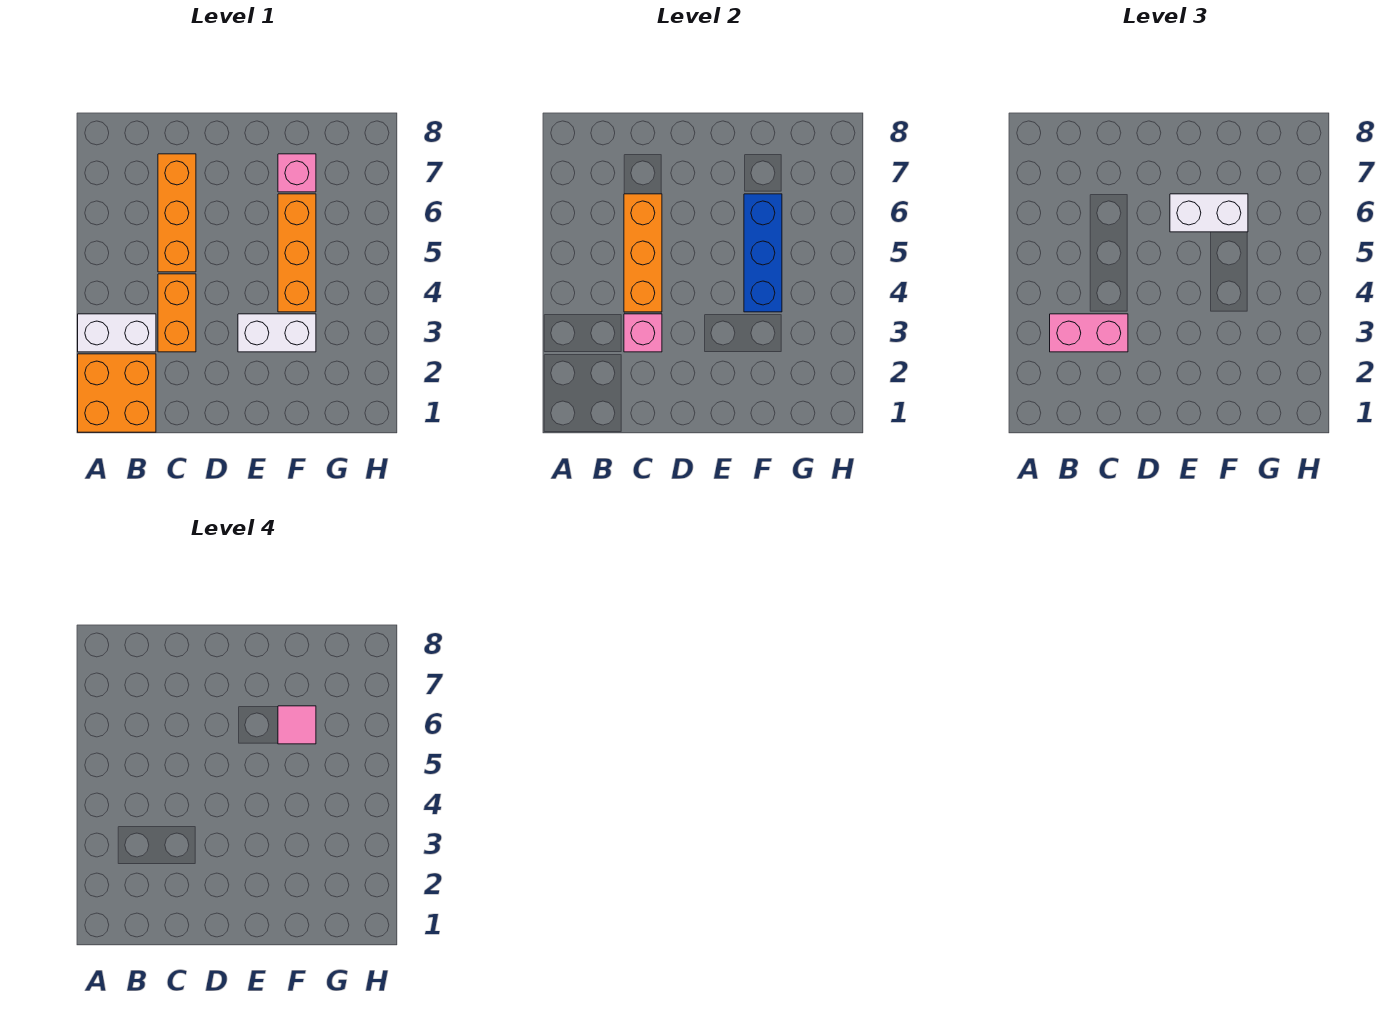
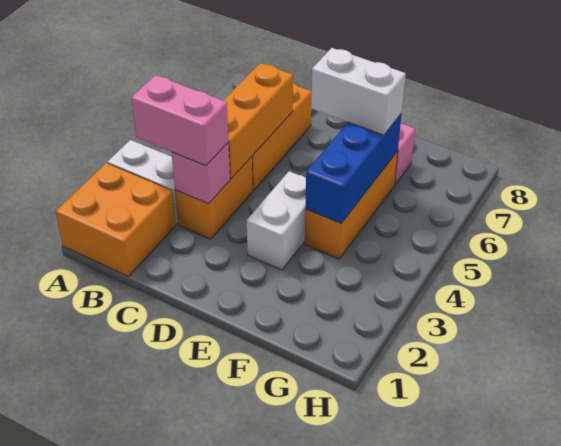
white 1x2 brick [238,314,316,352] -> white 1x2 brick turned to [247,171,306,270]
pink 1x1 tile [278,706,316,744] -> none

